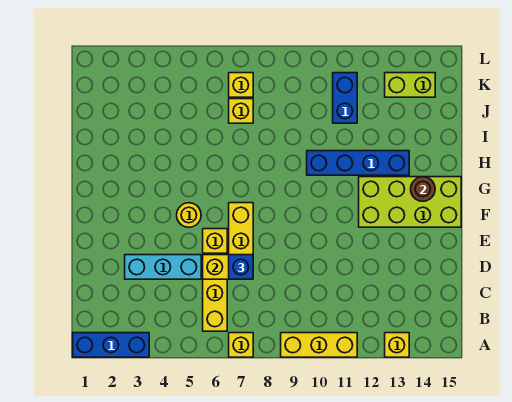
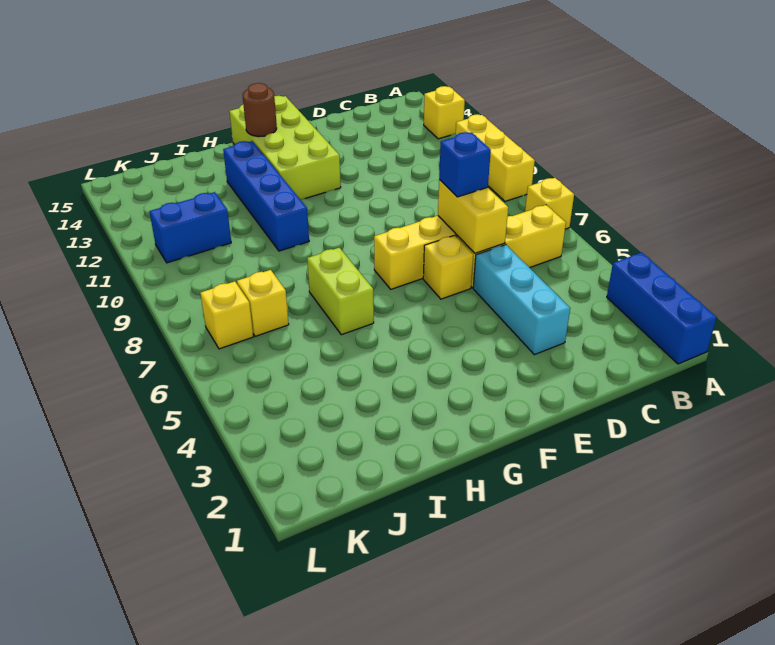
yellow 1x1 round brick [177,203,201,227] -> none
lime 1x2 brick [385,73,435,97] -> lime 1x2 brick moved to [307,248,374,335]

